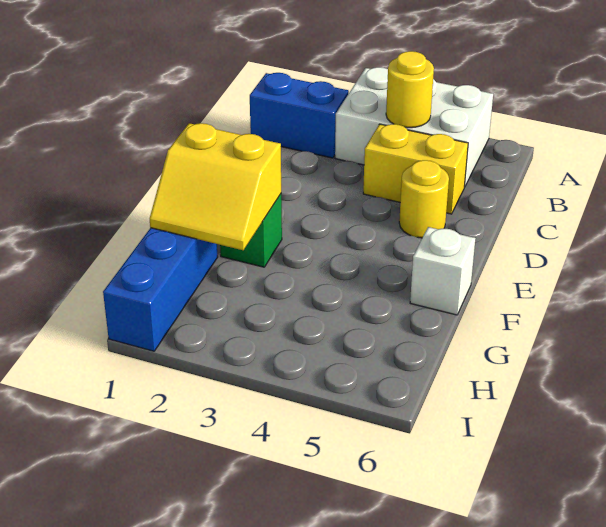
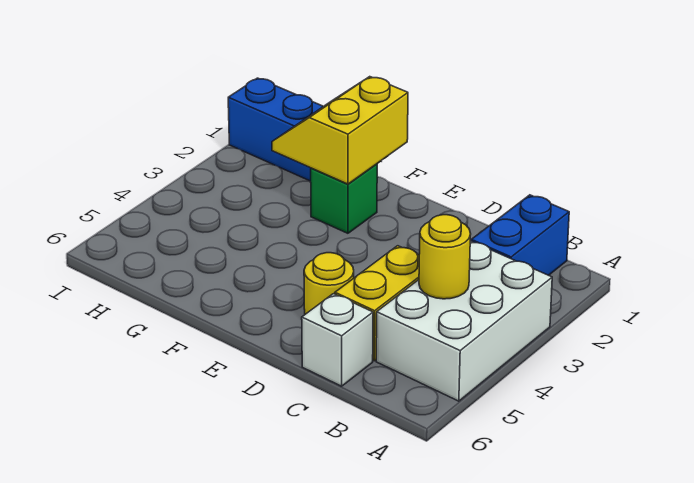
white 1x1 brick [410,227,475,315] -> white 1x1 brick moved to [302,294,373,386]

